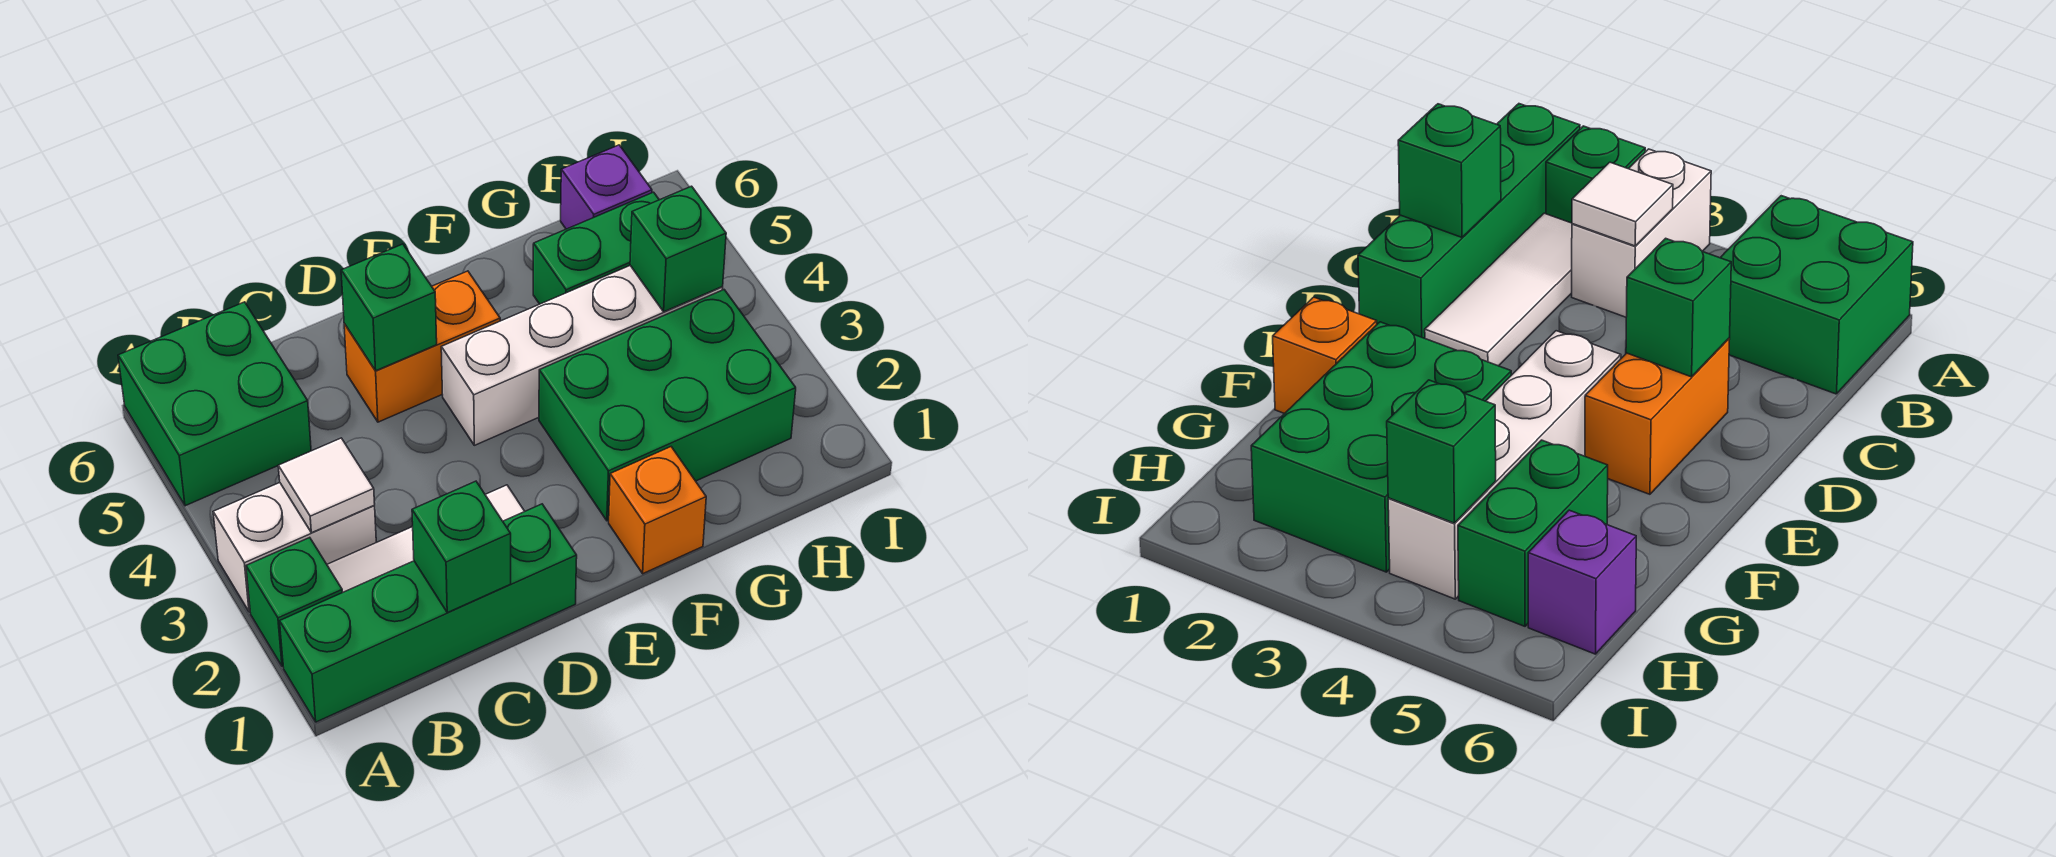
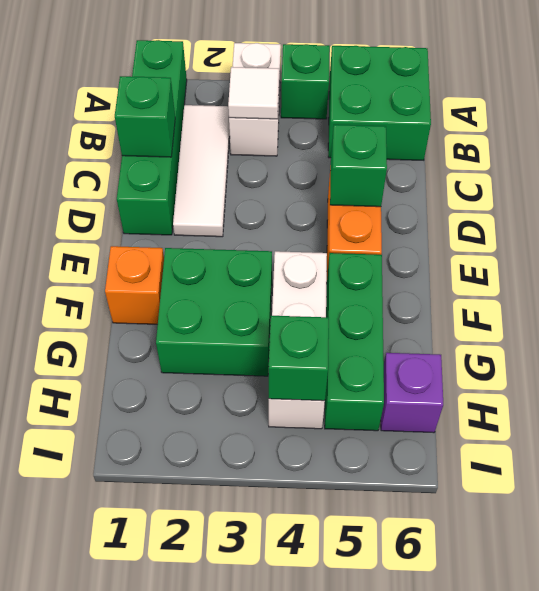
green 1x1 brick [246,538,342,667] -> green 1x1 brick moved to [281,44,330,119]
white 1x4 brick [441,266,723,445] -> white 1x3 brick [269,251,327,429]
green 2x3 brick [539,290,796,521] -> green 2x2 brick [156,248,272,376]
green 1x2 brick [533,192,659,304] -> green 1x3 brick [325,253,384,431]

